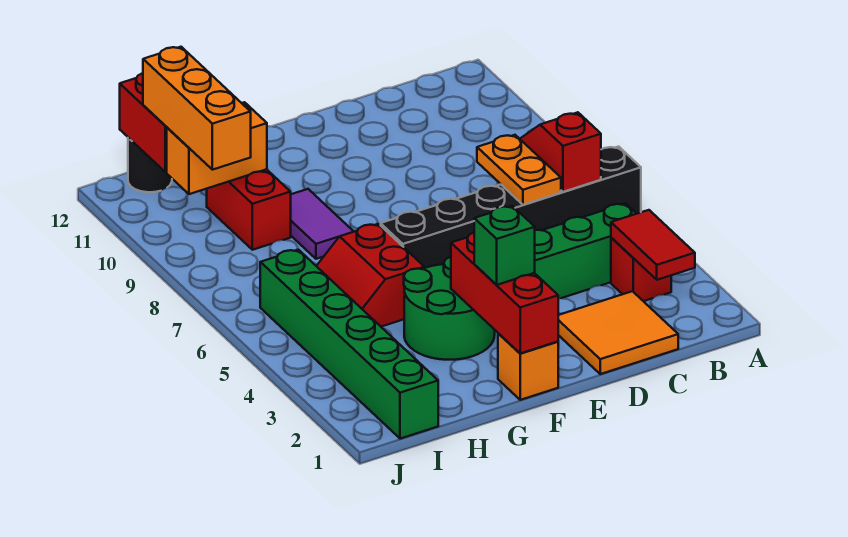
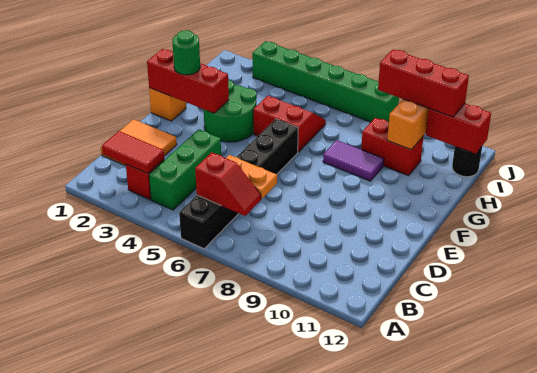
green 1x1 brick [474,206,535,285] -> green 1x1 round brick [172,30,200,75]
green 1x6 brick [260,250,438,439] -> green 1x6 brick moved to [252,41,399,122]
orange 1x3 brick [143,47,251,170] -> red 1x3 brick [378,49,469,117]

